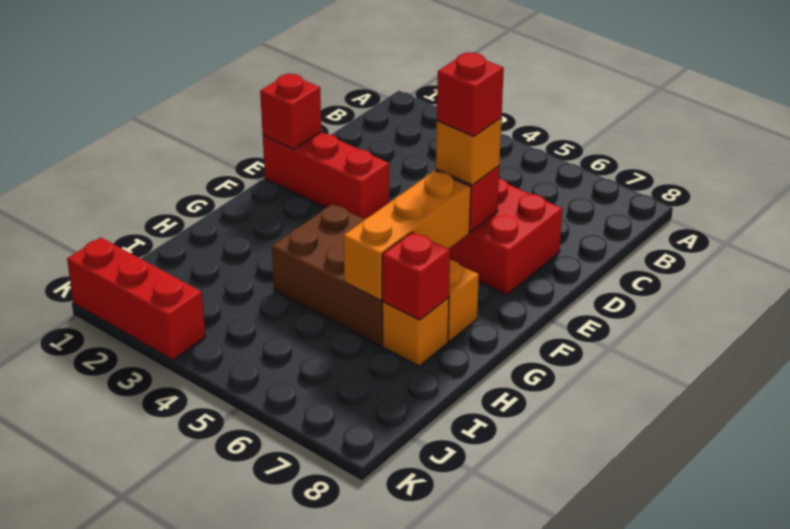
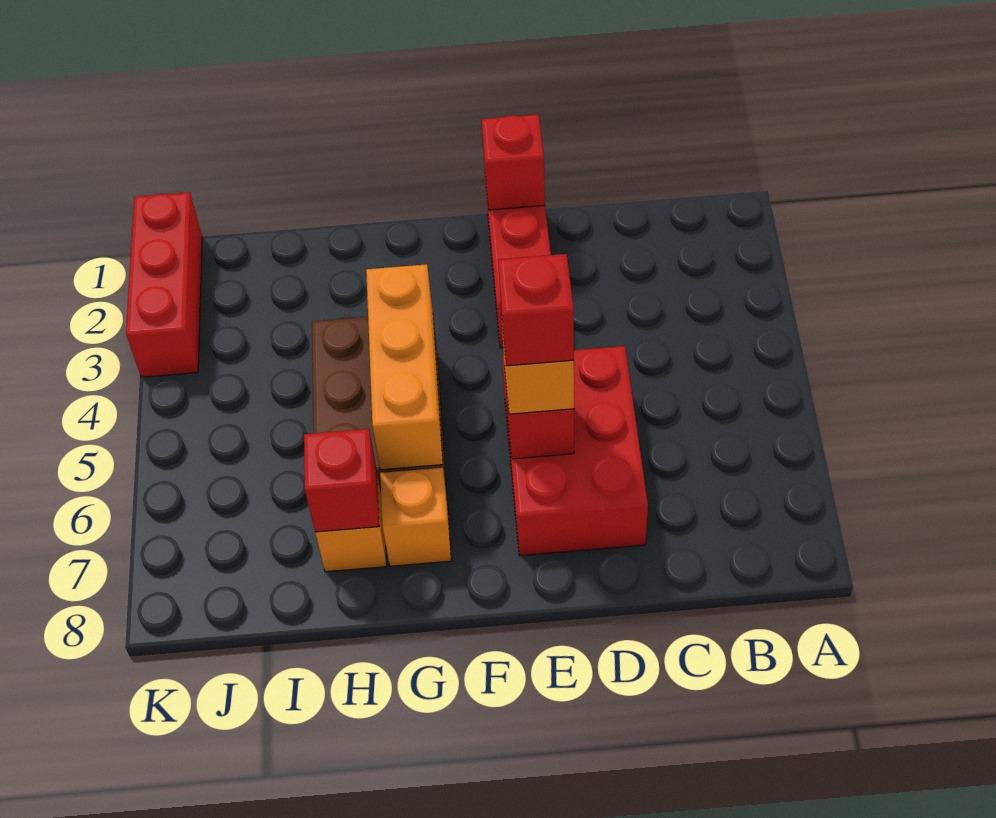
orange 1x3 brick [343,171,471,300] -> orange 1x3 brick turned to [366,264,443,470]

